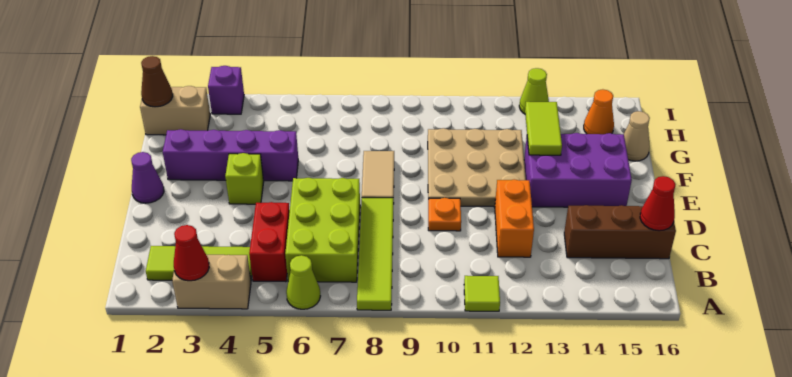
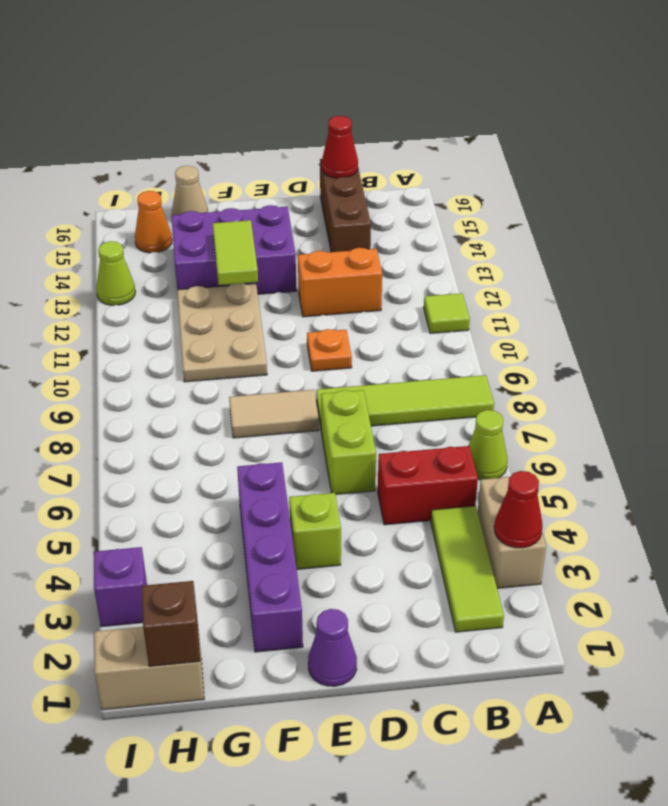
lime 2x3 brick [285,178,360,282] -> lime 1x2 brick [321,390,376,494]
tan 3x3 plate [428,128,526,207] -> tan 2x3 plate [177,283,267,382]
purple 2x3 brick [524,133,632,207] -> purple 2x3 brick turned to [171,205,297,294]
lime 1x2 tile [525,102,562,155] -> lime 1x2 tile turned to [213,220,258,285]
tan 1x2 brick [140,86,210,135] -> tan 1x2 brick turned to [94,627,204,710]
brown 1x1 cone [141,56,173,107] -> brown 1x1 brick [142,581,200,666]

